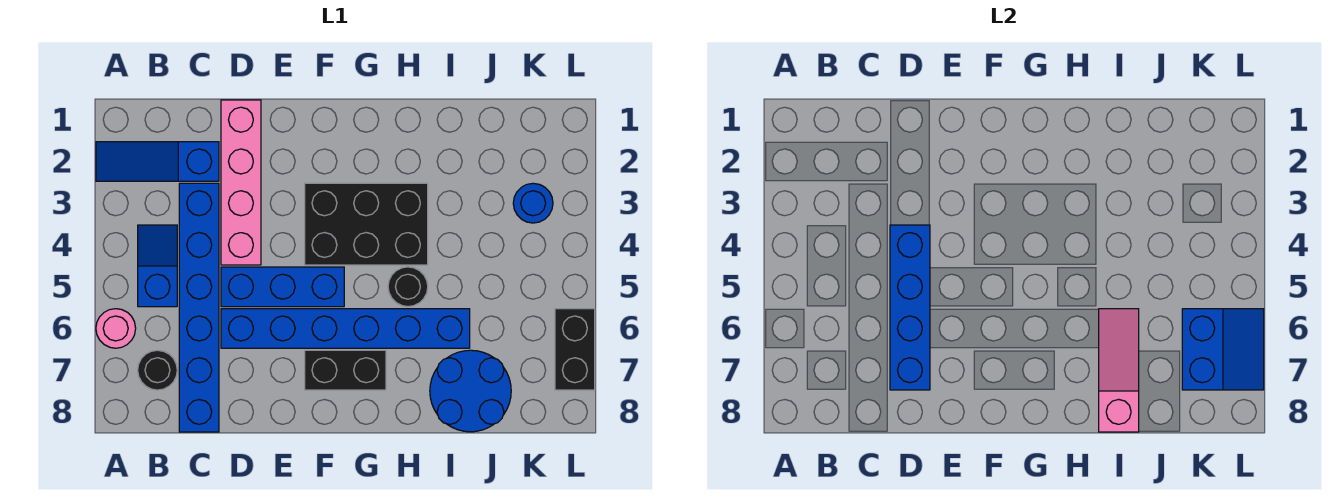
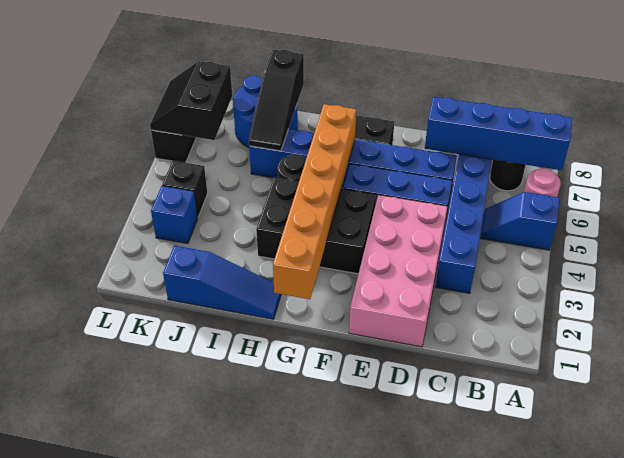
blue 1x3 slope [96,142,219,181] -> blue 1x3 slope moved to [163,246,281,319]
blue 1x2 slope [138,225,177,307] -> blue 1x2 slope turned to [480,192,560,250]
pink 1x4 brick [221,100,261,265] -> pink 2x4 brick [349,195,448,347]
blue 1x4 brick [890,225,930,390] -> blue 1x4 brick turned to [425,97,572,170]
none -> orange 1x6 brick [273,104,356,299]
pink 1x3 slope [1099,309,1139,432] -> black 1x3 slope [249,50,304,151]
blue 1x1 round brick [513,183,553,223] -> blue 1x1 brick [151,186,198,244]
none -> black 1x1 brick [162,161,207,217]
blue 2x2 slope [1182,309,1264,390] -> black 2x2 slope [150,61,232,140]

